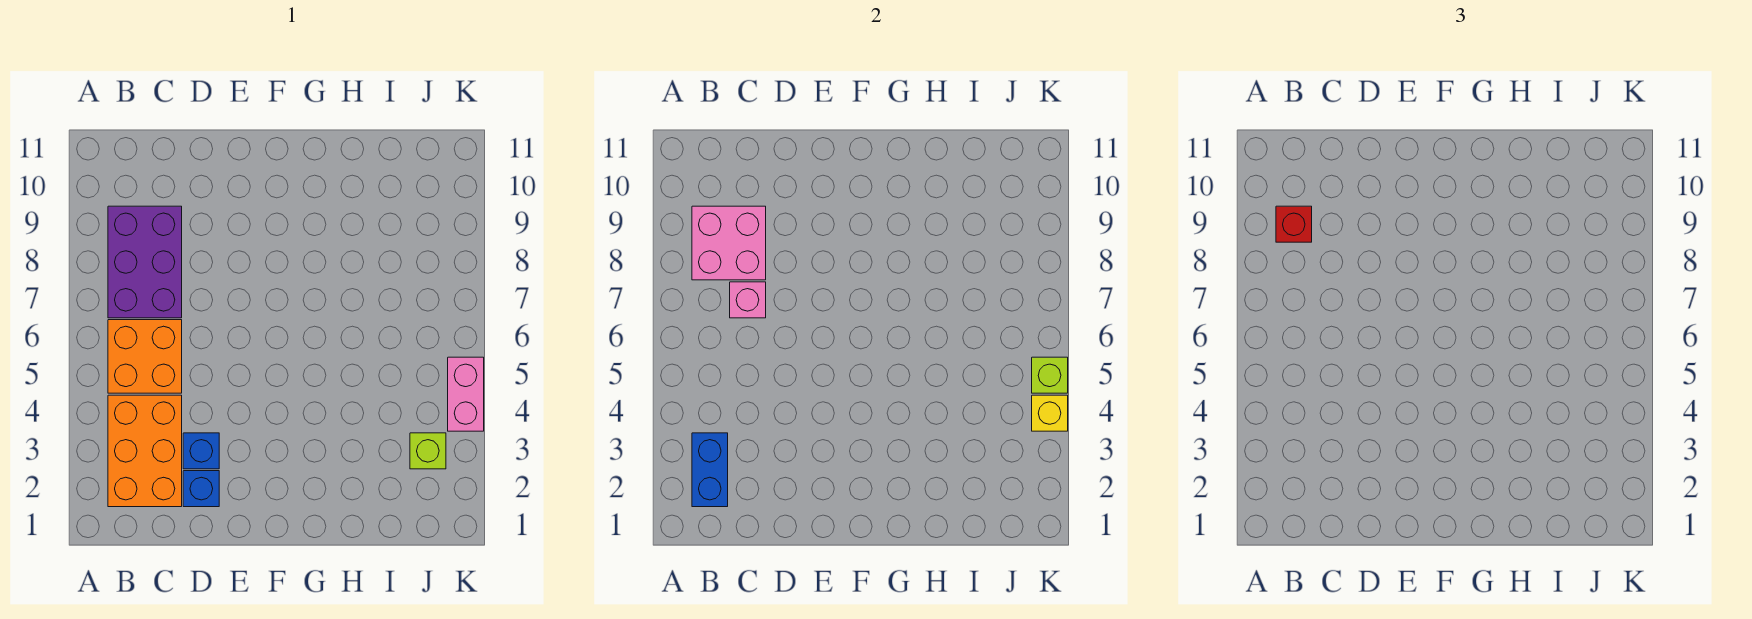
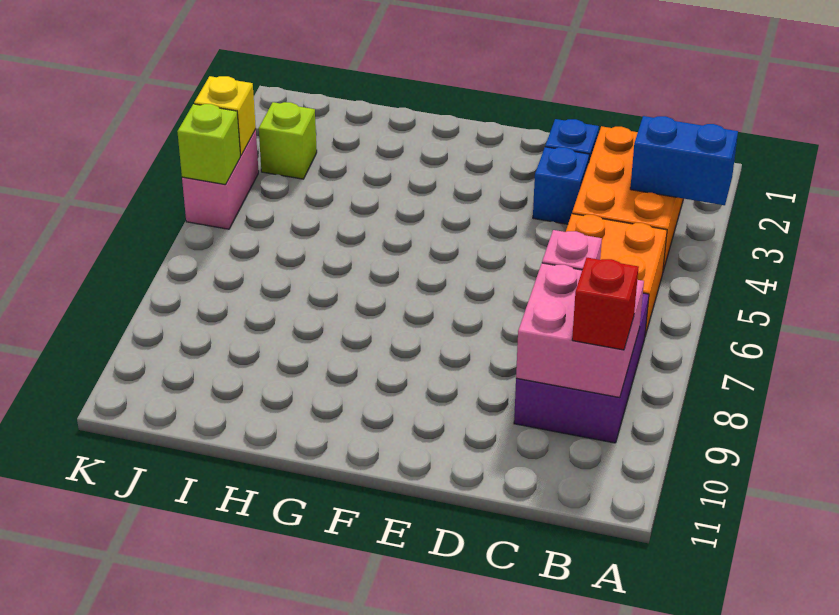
blue 1x2 brick [692,433,728,507] -> blue 1x2 brick turned to [630,116,738,205]

